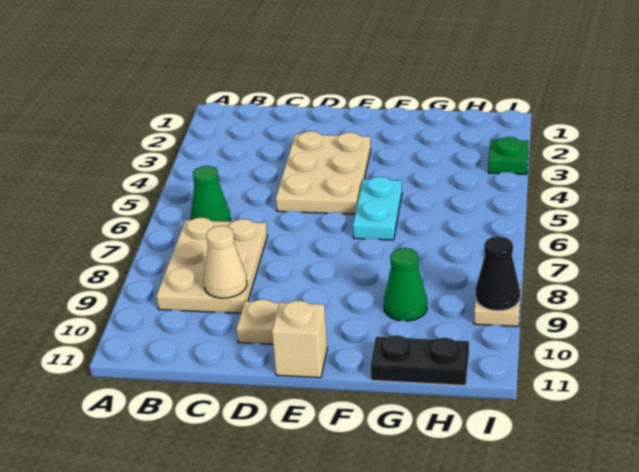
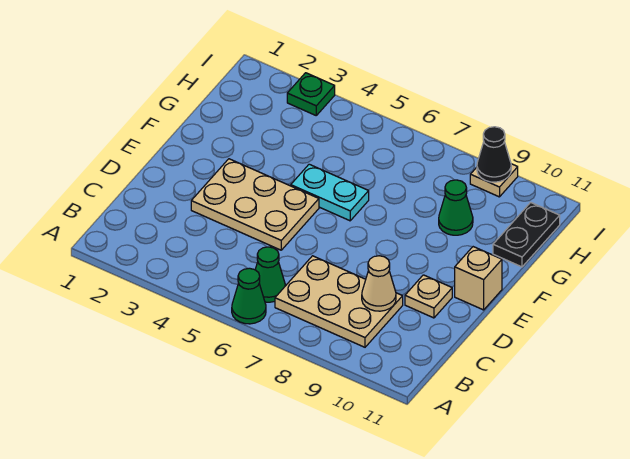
none -> green 1x1 cone [232,268,266,324]

